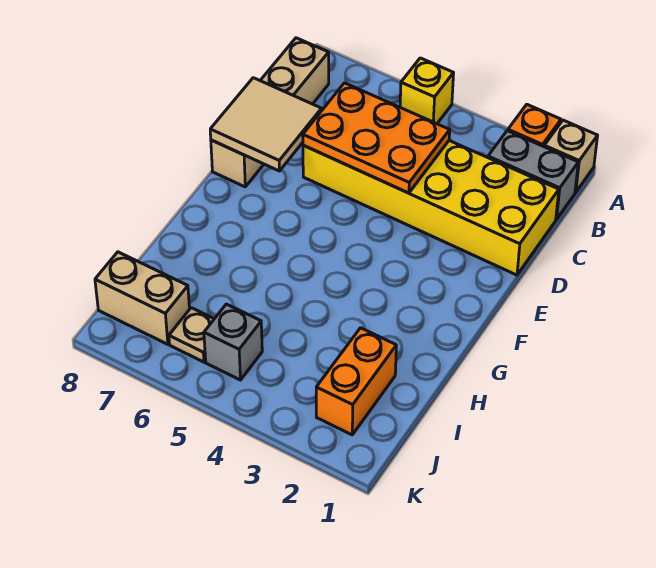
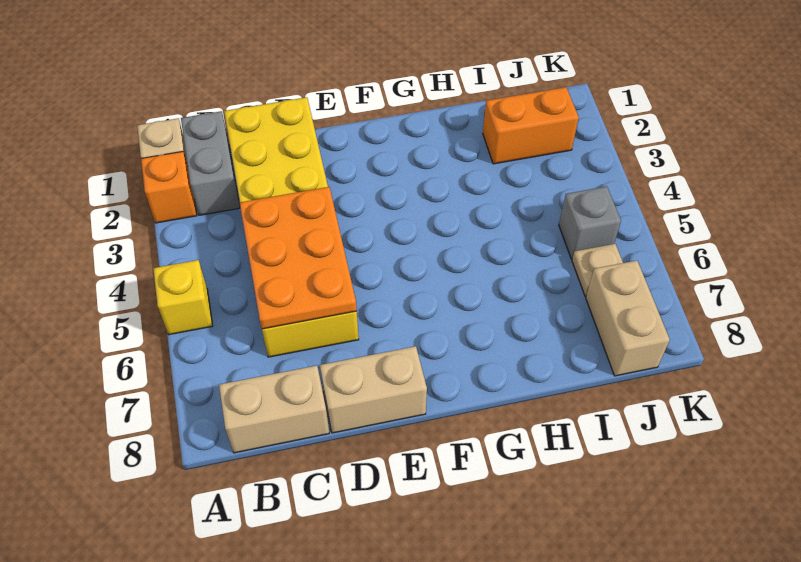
tan 2x2 tile [210,78,322,171] -> none

